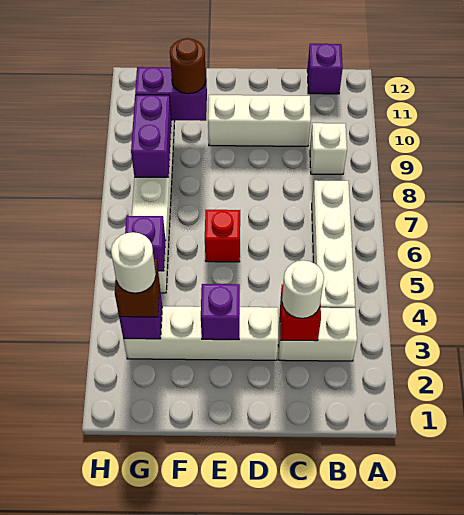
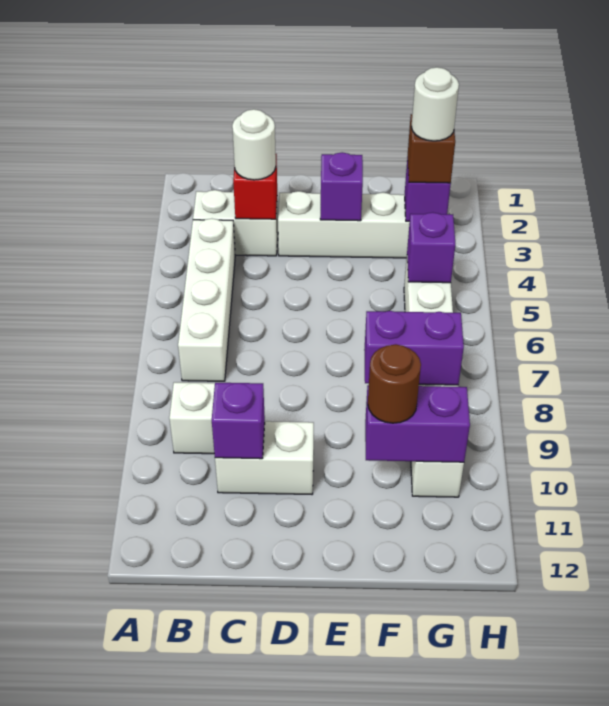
purple 1x1 brick [307,44,343,94] -> purple 1x1 brick moved to [212,383,265,459]
white 1x3 brick [208,95,311,146] -> white 1x2 brick [215,421,314,494]
red 1x1 brick [205,210,240,262] -> none
purple 1x2 brick [131,95,171,177] -> purple 1x2 brick turned to [364,311,464,385]

